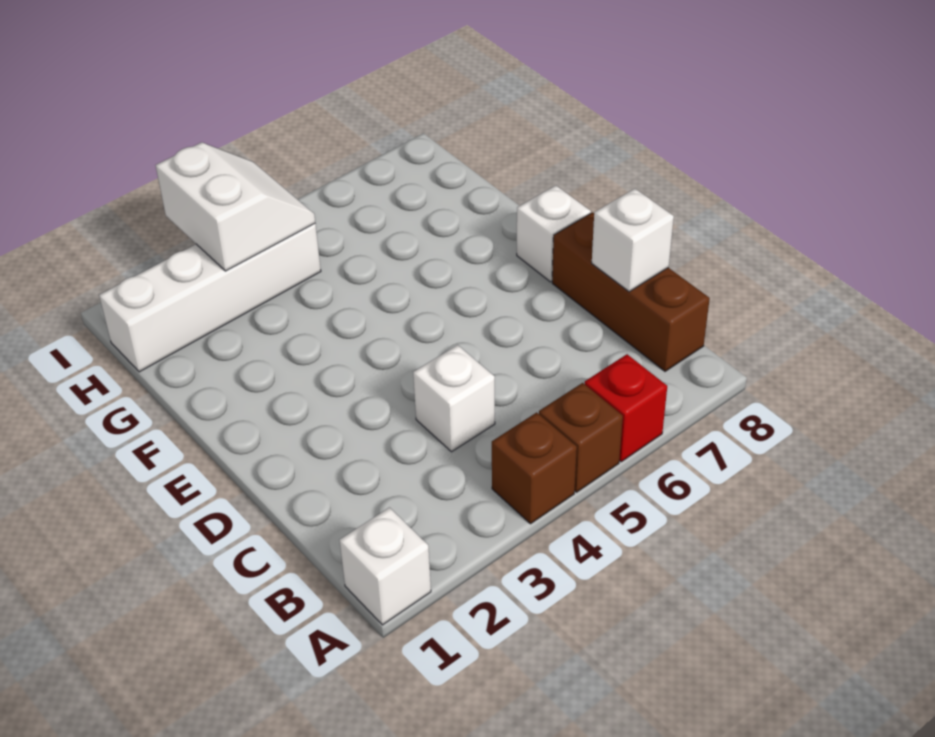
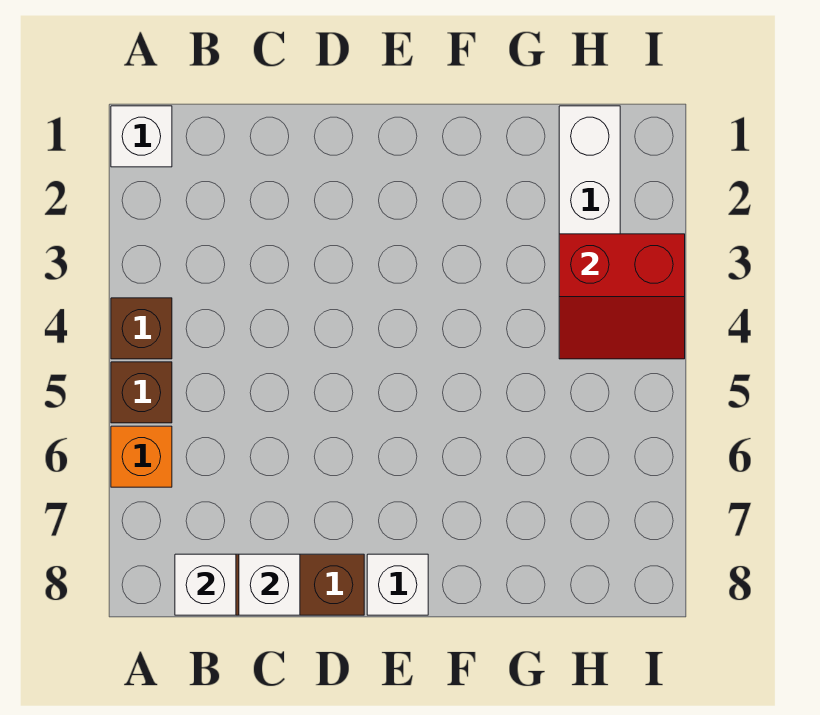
red 1x1 brick [585,354,667,462] -> orange 1x1 brick [111,426,172,487]
white 1x1 brick [413,345,495,452] -> white 1x1 brick moved to [175,554,236,615]
white 2x2 slope [156,142,315,271] -> red 2x2 slope [559,234,685,359]

